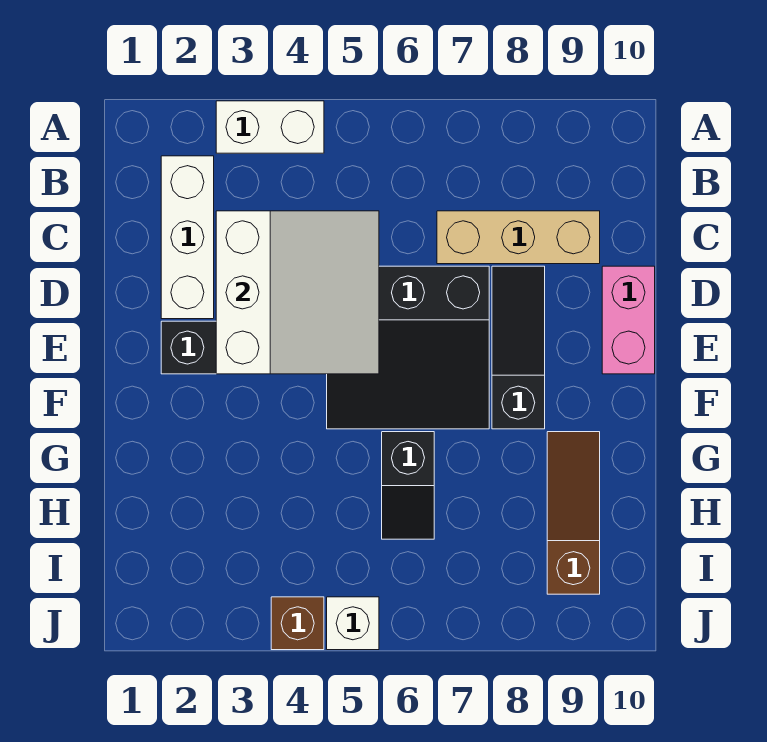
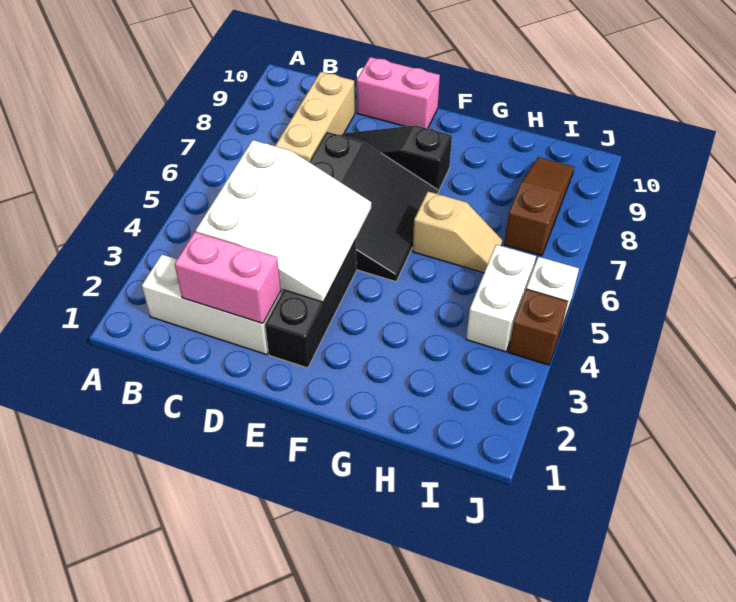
white 1x2 brick [216,101,324,153] -> white 1x2 brick moved to [466,245,536,352]
none -> pink 1x2 brick [175,232,281,323]
white 3x3 slope [216,211,379,374] -> white 3x3 slope turned to [196,140,371,302]
black 1x2 slope [382,432,434,539] -> tan 1x2 slope [413,191,502,273]
brown 1x3 slope [547,432,600,594] -> brown 1x3 slope turned to [504,157,574,256]

